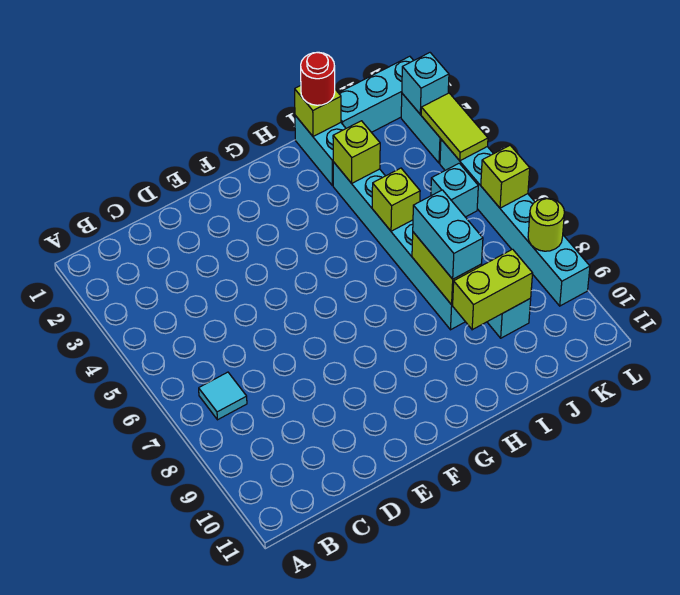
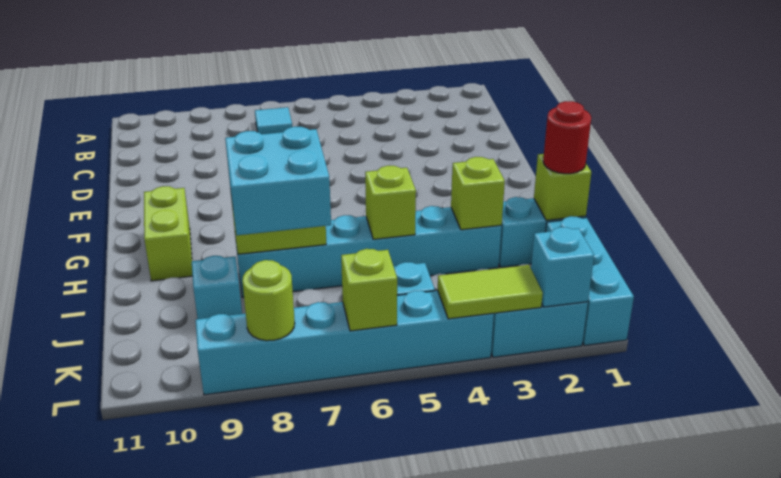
cyan 1x2 brick [413,190,483,279] -> cyan 2x2 brick [225,126,331,235]
lime 1x2 brick [452,249,533,330] -> lime 1x2 brick moved to [144,186,192,281]

